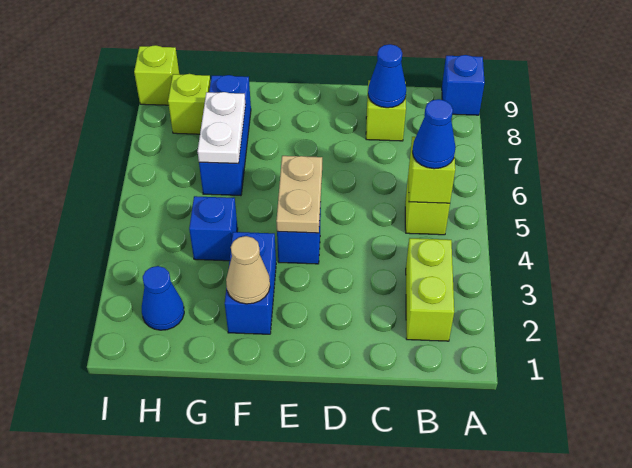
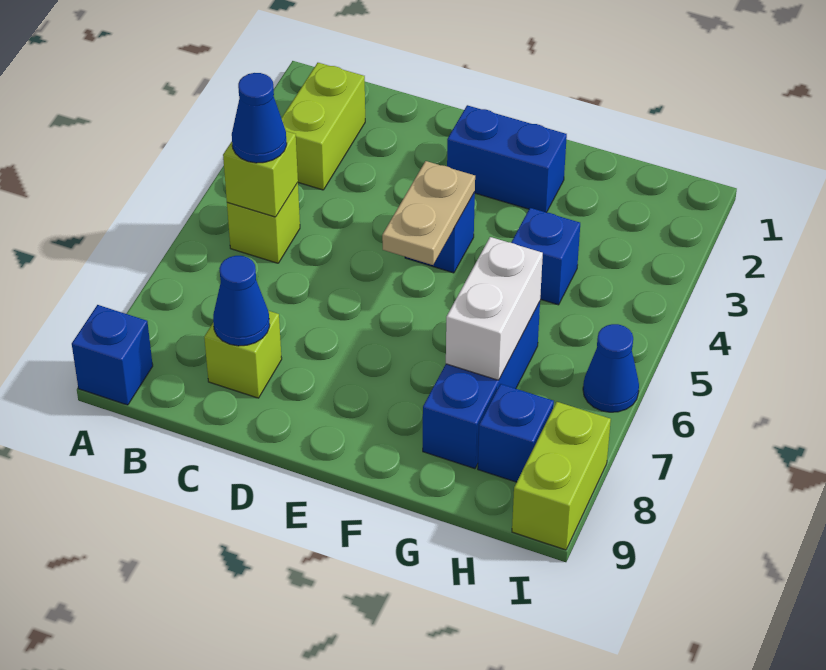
blue 1x2 brick [225,232,276,334] -> blue 1x2 brick turned to [447,105,567,213]
tan 1x1 cone [226,236,270,304] -> none
white 1x2 plate [198,92,246,164] -> white 1x2 brick [446,237,543,380]
blue 1x1 cone [142,266,184,330] -> blue 1x1 cone moved to [583,324,639,412]
lime 1x1 brick [168,74,211,134] -> blue 1x1 brick [478,384,554,482]
lime 1x1 brick [134,45,179,105] -> lime 1x2 brick [512,402,611,550]

